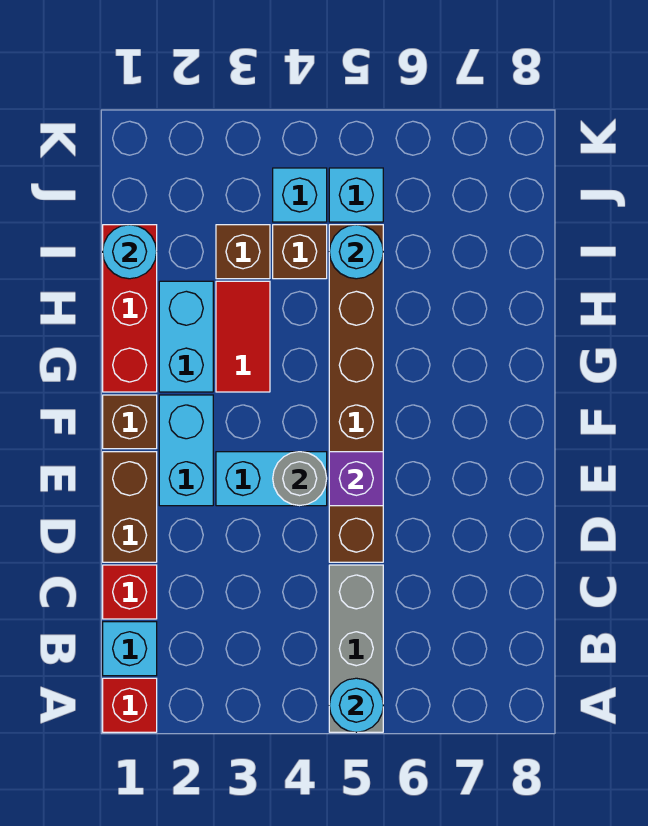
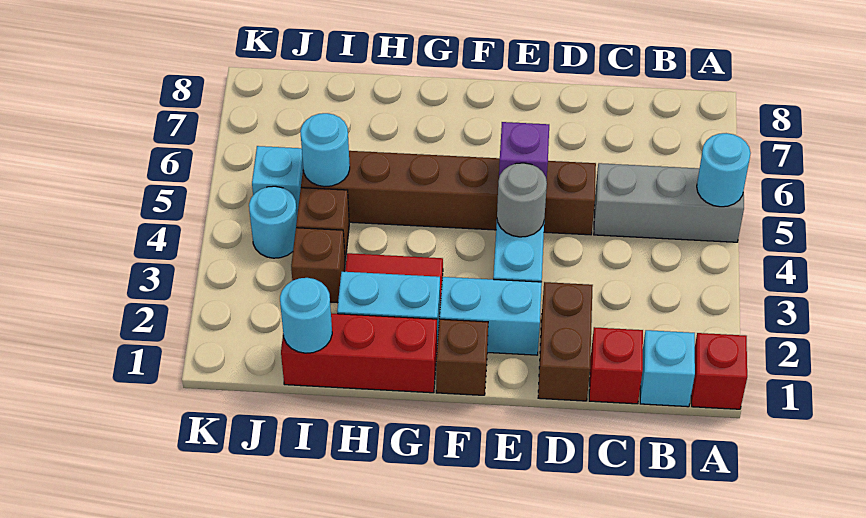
brown 1x2 brick [103,452,157,562] -> brown 1x2 brick turned to [538,282,593,401]
cyan 1x1 brick [273,168,327,222] -> cyan 1x1 round brick [249,186,297,258]

